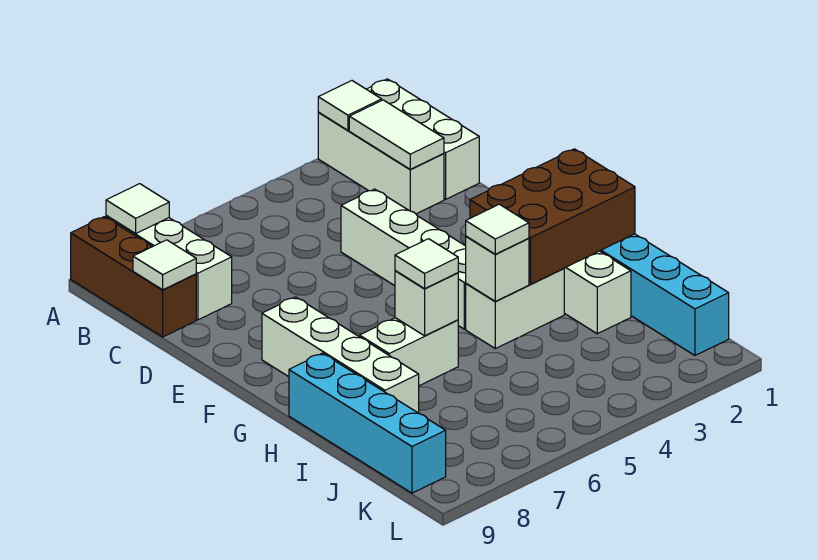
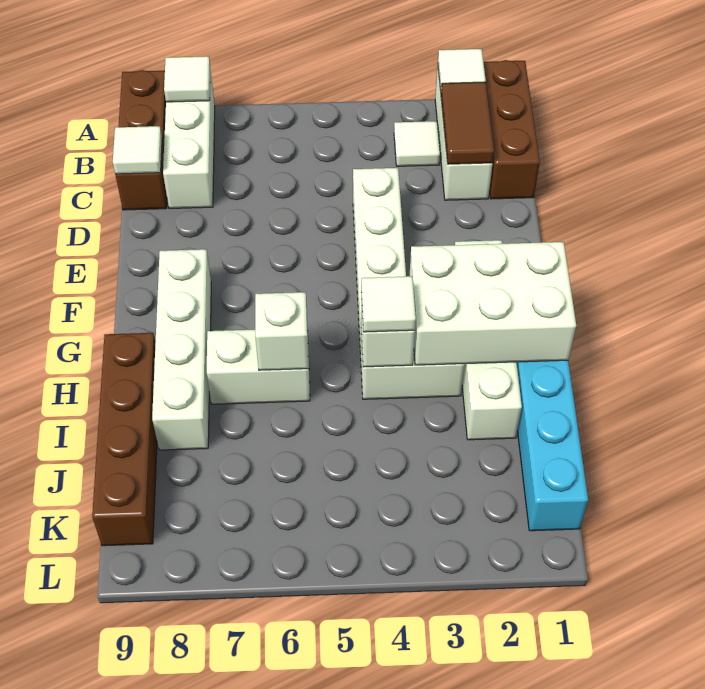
white 1x3 brick [367,79,479,199] -> brown 1x3 brick [483,60,540,199]
white 1x2 tile [349,100,444,169] -> brown 1x2 tile [441,82,494,164]
brown 2x3 brick [470,149,635,284] -> white 2x3 brick [409,242,576,365]
white 1x1 tile [395,239,458,289] -> white 1x1 tile moved to [394,121,440,166]
cyan 1x4 brick [289,353,446,493] -> brown 1x4 brick [92,333,157,546]

